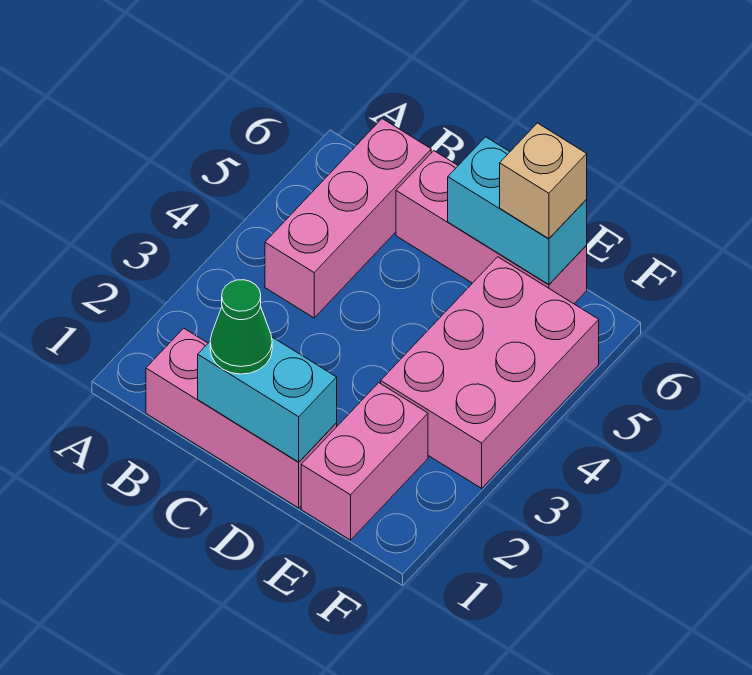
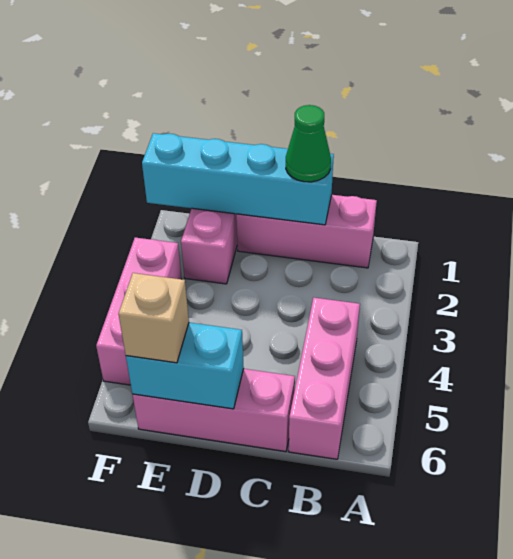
cyan 1x2 brick [198,337,337,462] -> cyan 1x4 brick [142,133,334,225]
pink 2x3 brick [381,257,599,488] -> pink 1x3 brick [96,238,182,385]

